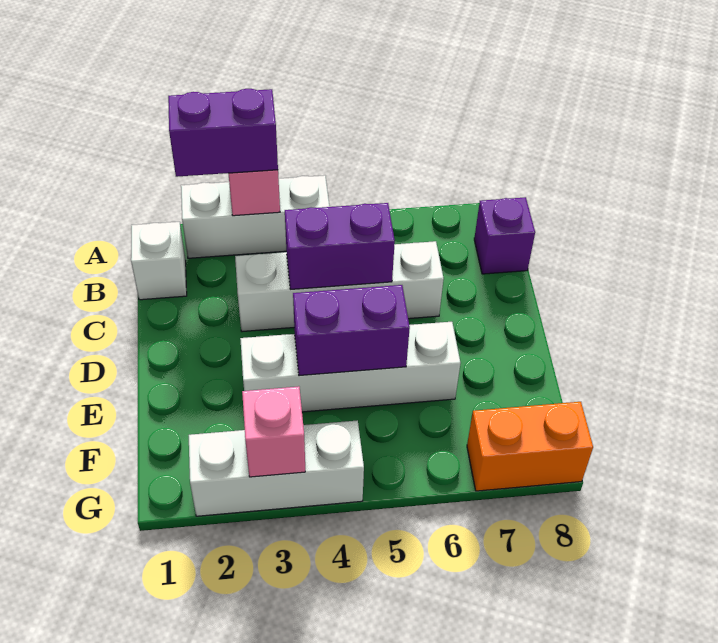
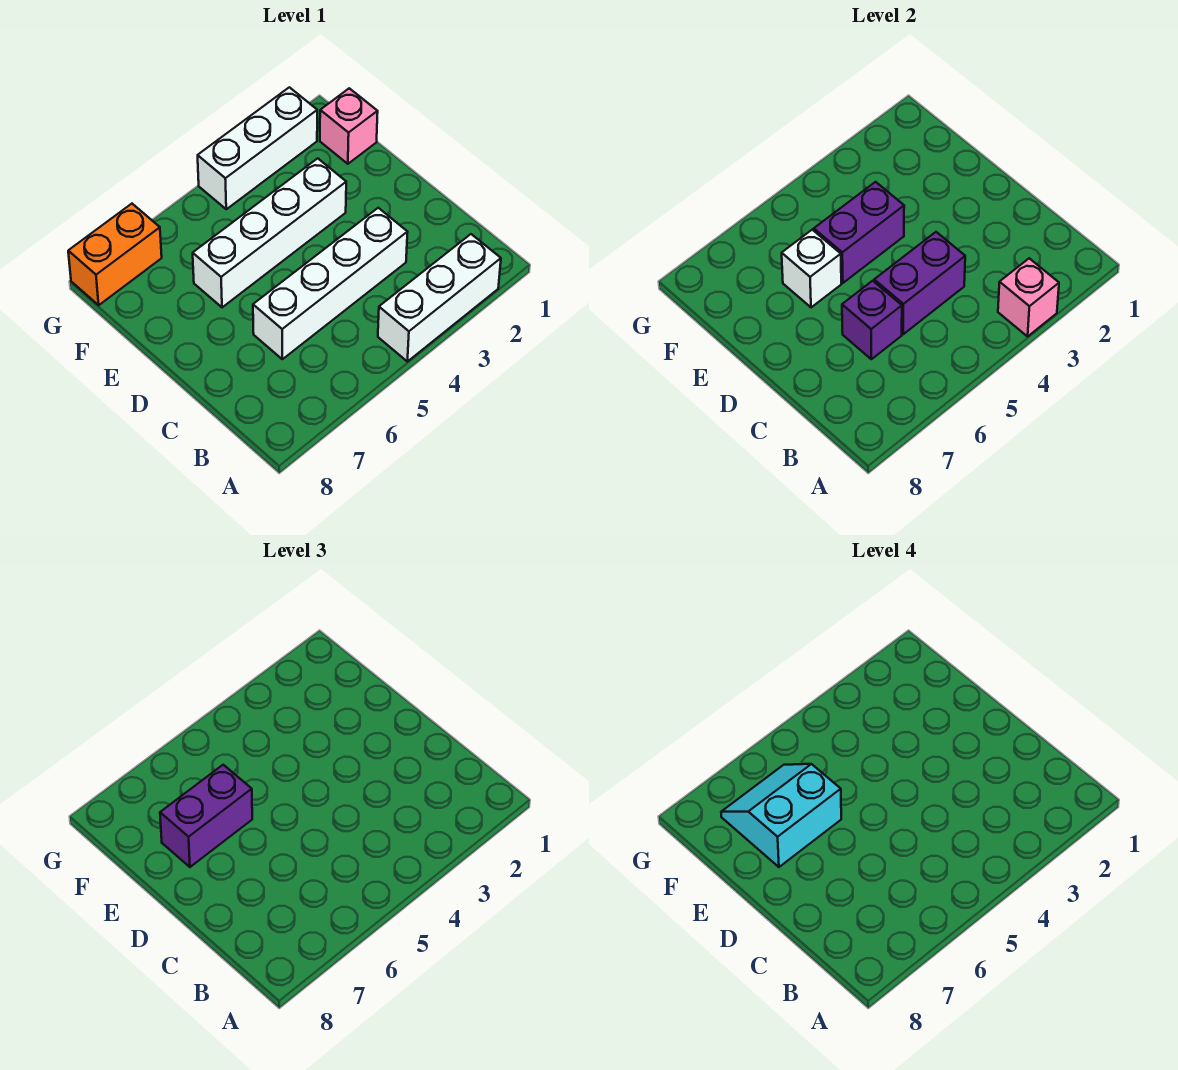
purple 1x2 brick [168,89,278,177] -> purple 1x2 brick moved to [160,765,252,867]
white 1x1 brick [131,222,187,300] -> white 1x1 brick moved to [782,230,841,307]
purple 1x1 brick [474,197,535,274] -> purple 1x1 brick moved to [842,281,902,359]
none -> cyan 2x2 slope [721,764,841,867]
pink 1x1 brick [242,386,305,477] -> pink 1x1 brick moved to [320,88,378,164]

